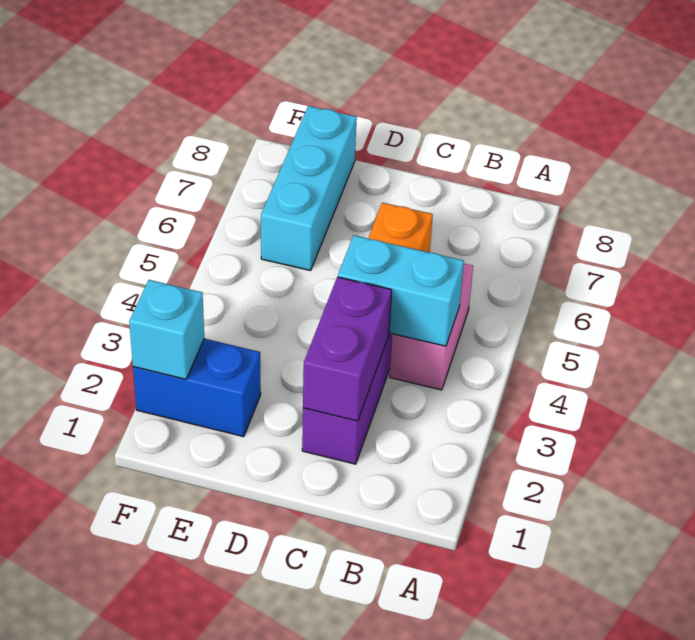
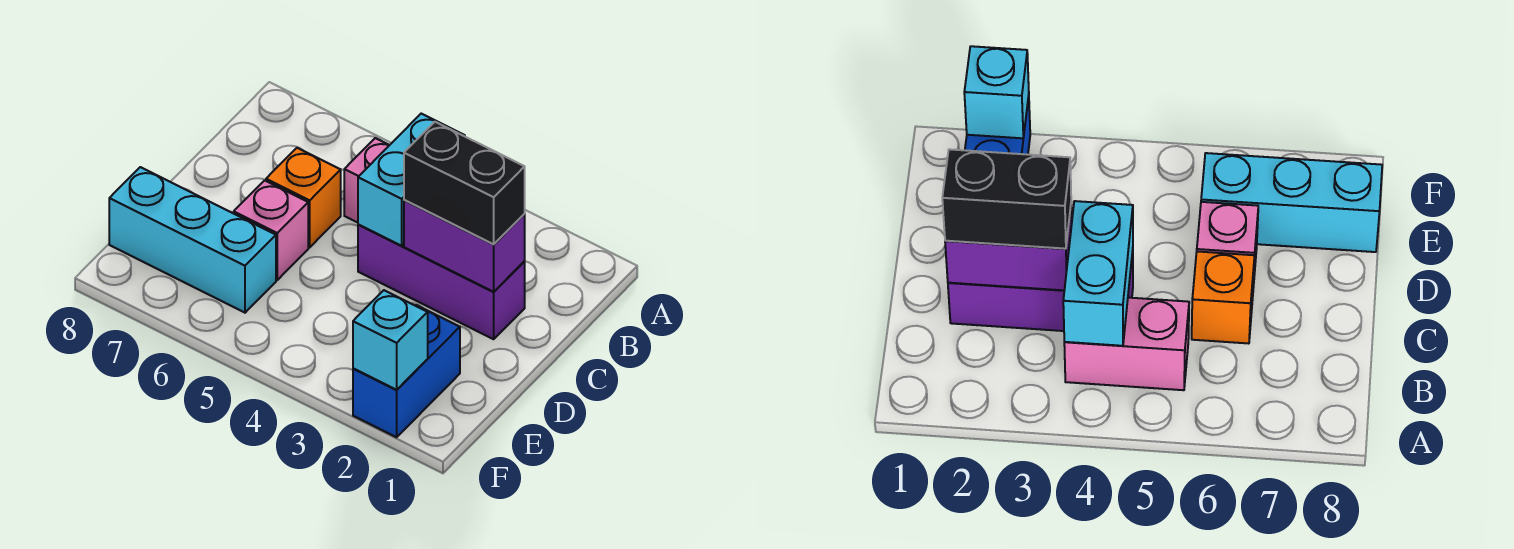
none -> black 1x2 brick [404,122,525,244]
none -> pink 1x1 brick [234,180,308,280]

